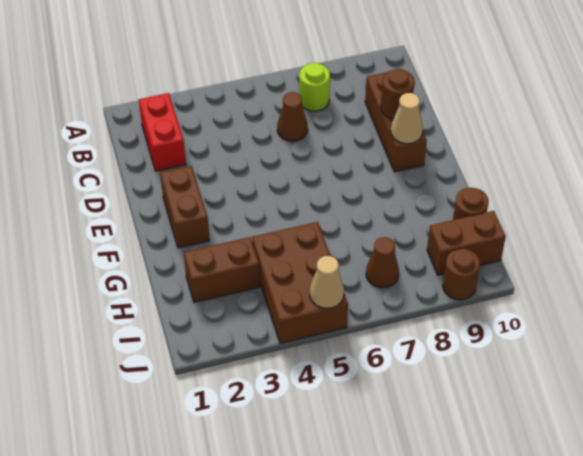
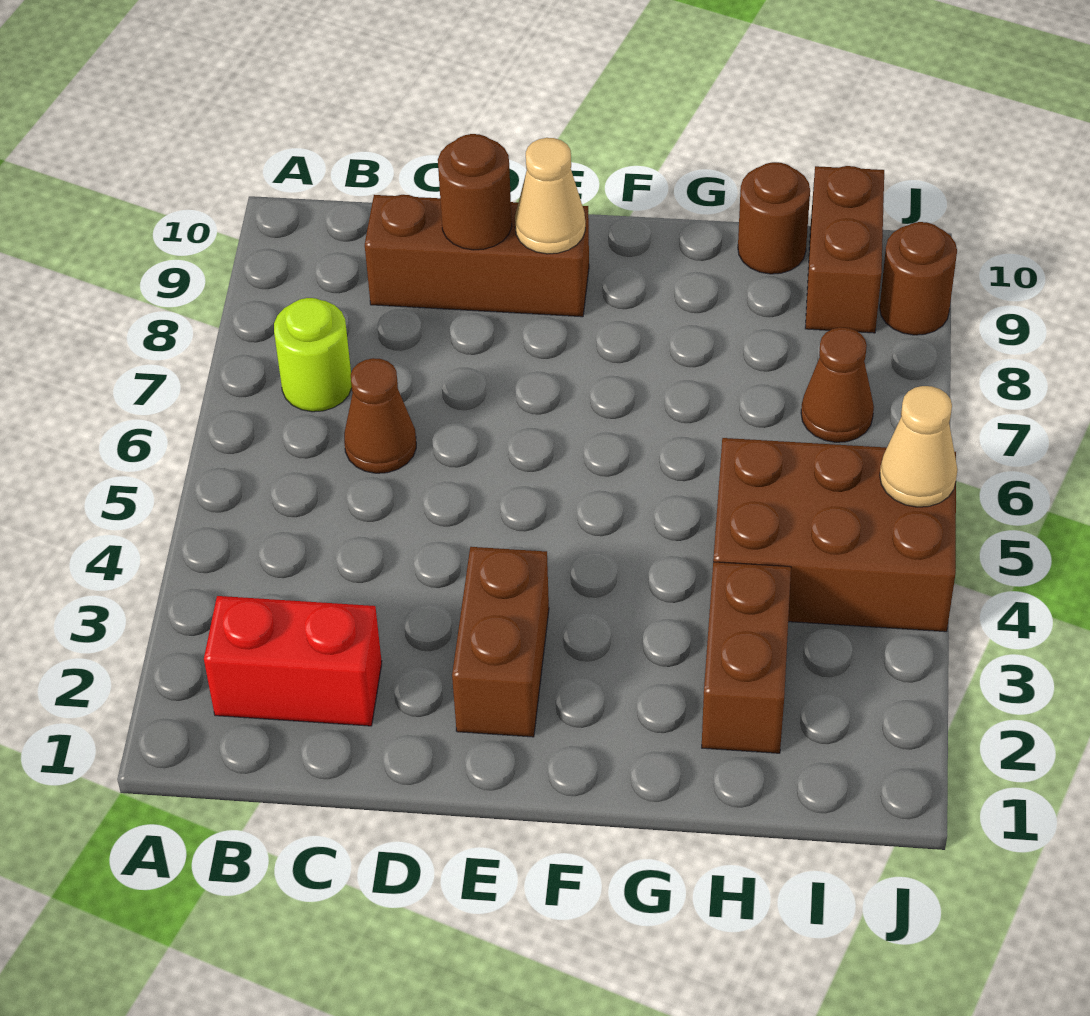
brown 1x2 brick [160,166,209,248] -> brown 1x2 brick turned to [452,547,549,737]

